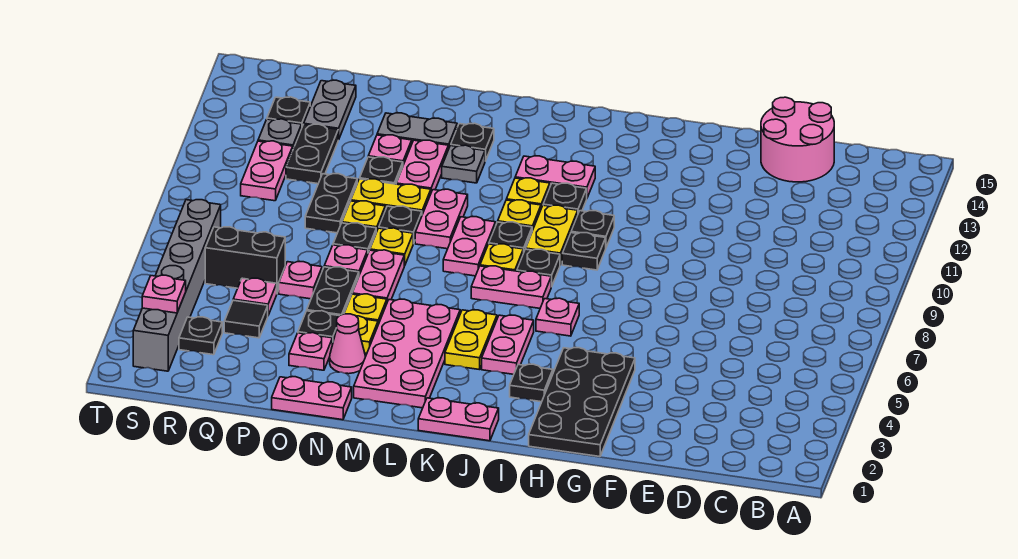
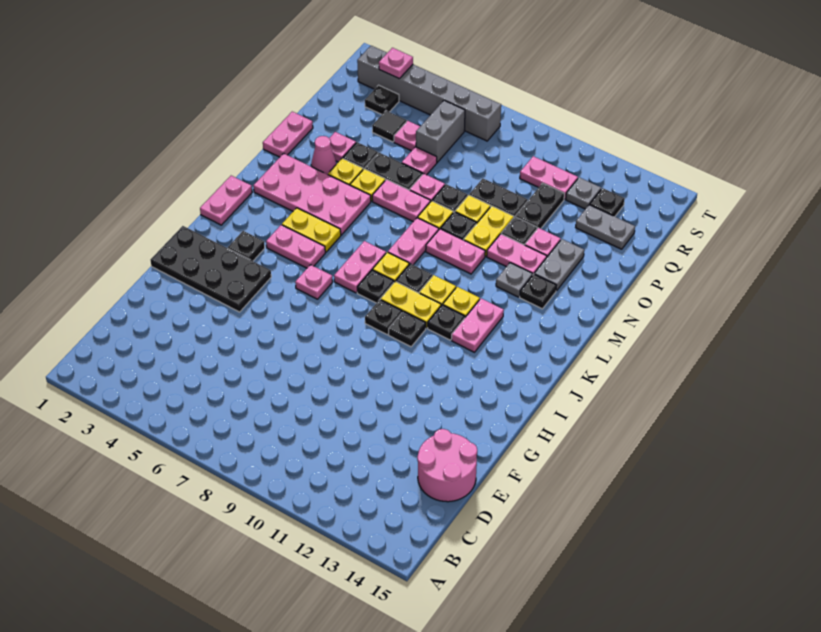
pink 1x2 plate [443,217,495,276] -> pink 1x2 plate turned to [388,218,439,265]
black 1x2 brick [205,227,285,293] -> grey 1x2 brick [416,100,465,162]
black 1x2 plate [286,124,338,184] -> black 1x2 plate turned to [515,183,564,229]

